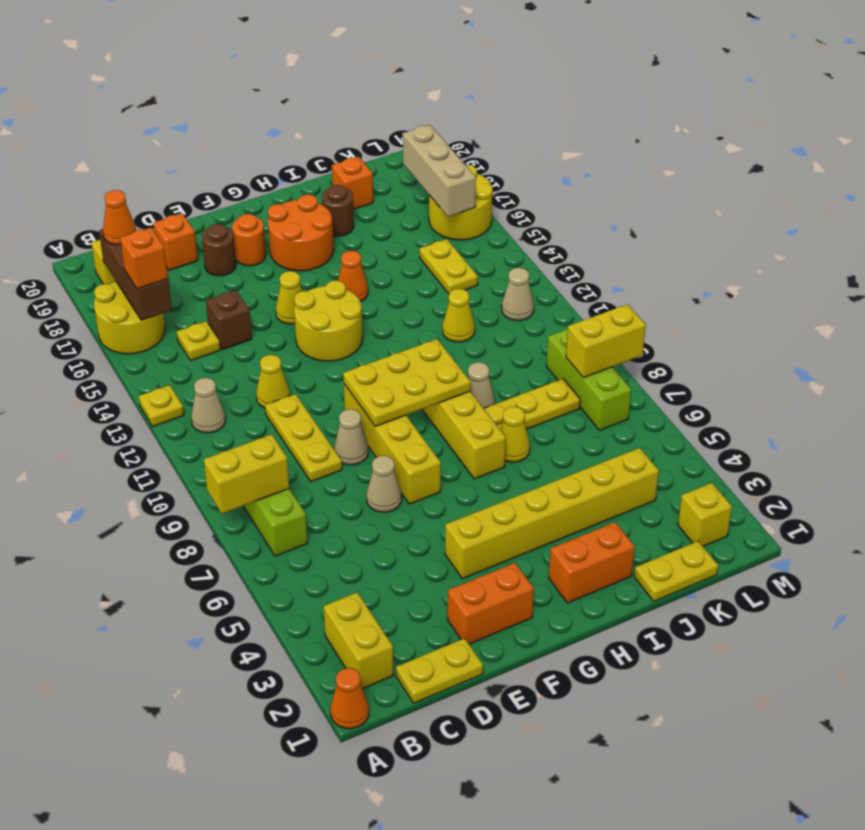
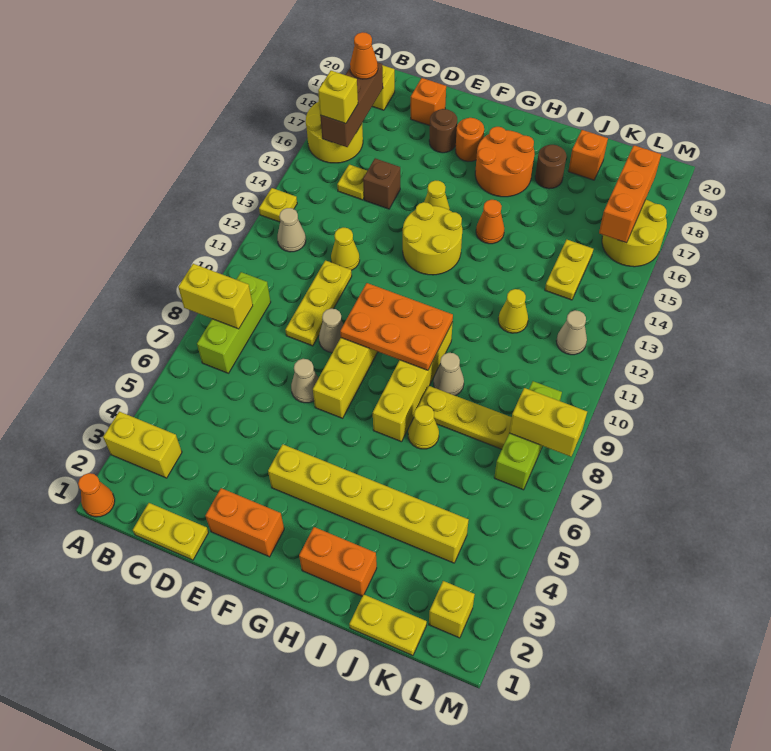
yellow 1x2 brick [324,592,393,689] -> yellow 1x2 brick turned to [103,411,182,478]
orange 1x1 brick [120,228,168,289] -> yellow 1x1 brick [318,71,358,124]
yellow 2x3 plate [343,339,470,427] -> orange 2x3 plate [340,283,453,370]
tan 1x3 brick [403,125,476,217] -> orange 1x3 brick [599,145,661,243]

